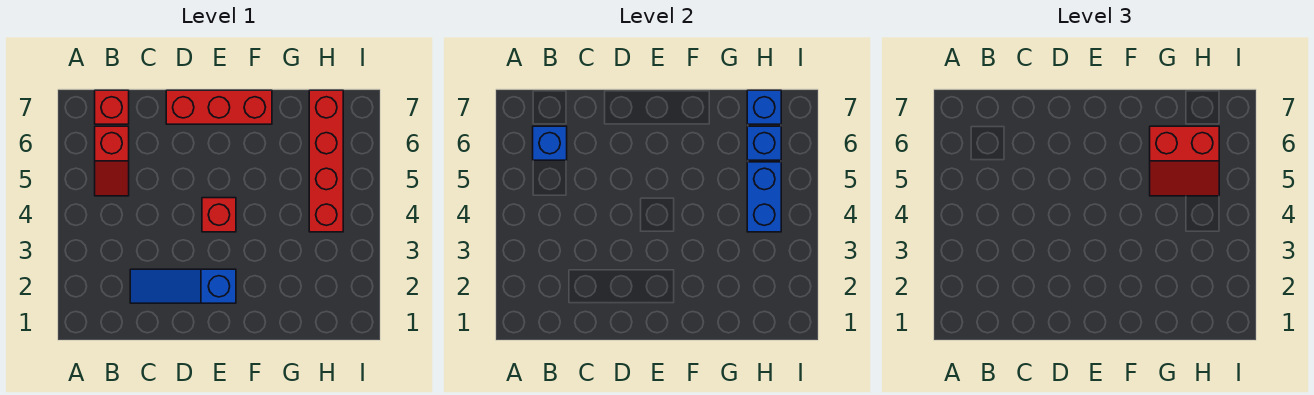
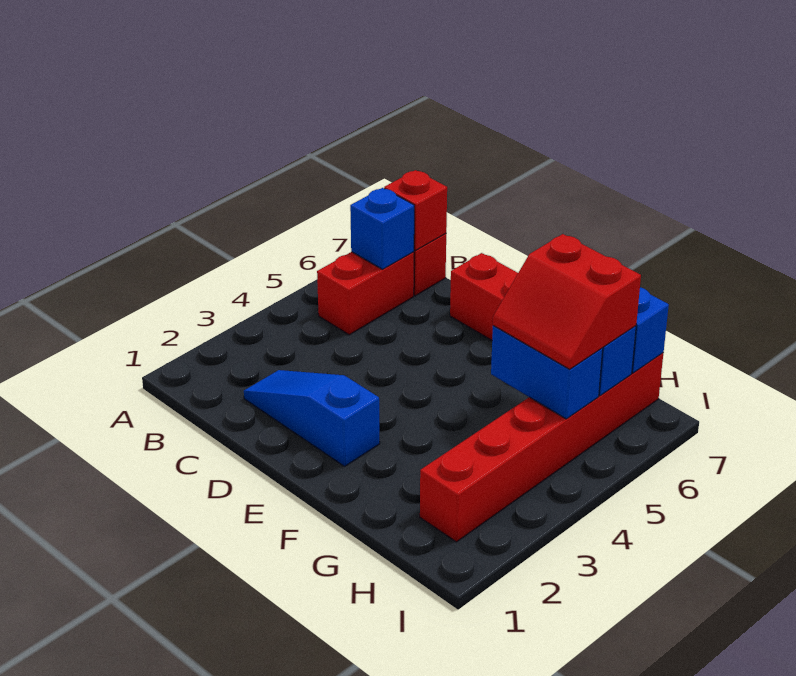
red 1x2 slope [95,126,129,196] -> red 1x2 brick [317,252,414,335]
red 1x1 brick [202,198,236,232] -> red 1x1 brick moved to [384,170,447,250]
red 1x4 brick [309,90,343,232] -> red 1x6 brick [420,353,663,542]
blue 1x2 brick [747,162,781,232] -> blue 1x2 brick turned to [491,326,603,419]

